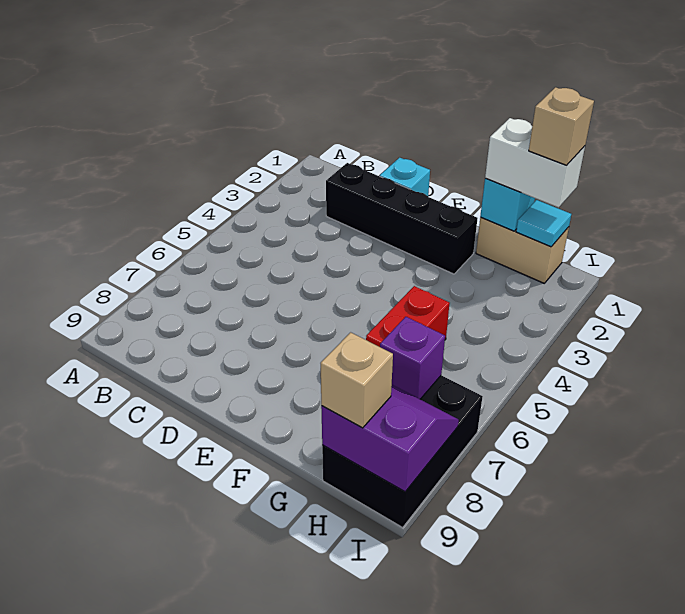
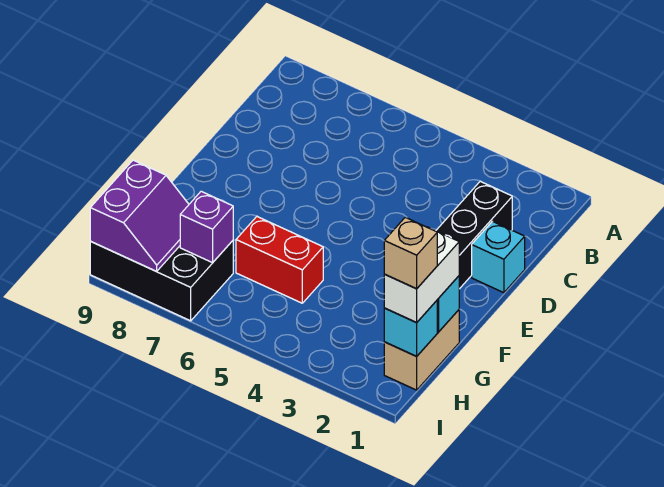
cyan 1x1 tile [516,200,571,247] -> cyan 1x1 brick [384,301,437,356]
tan 1x1 brick [321,332,393,428] -> none

